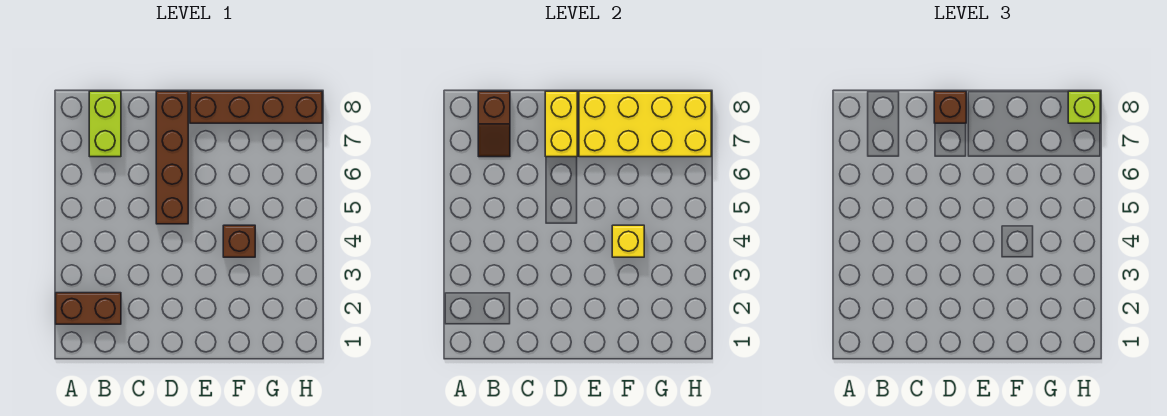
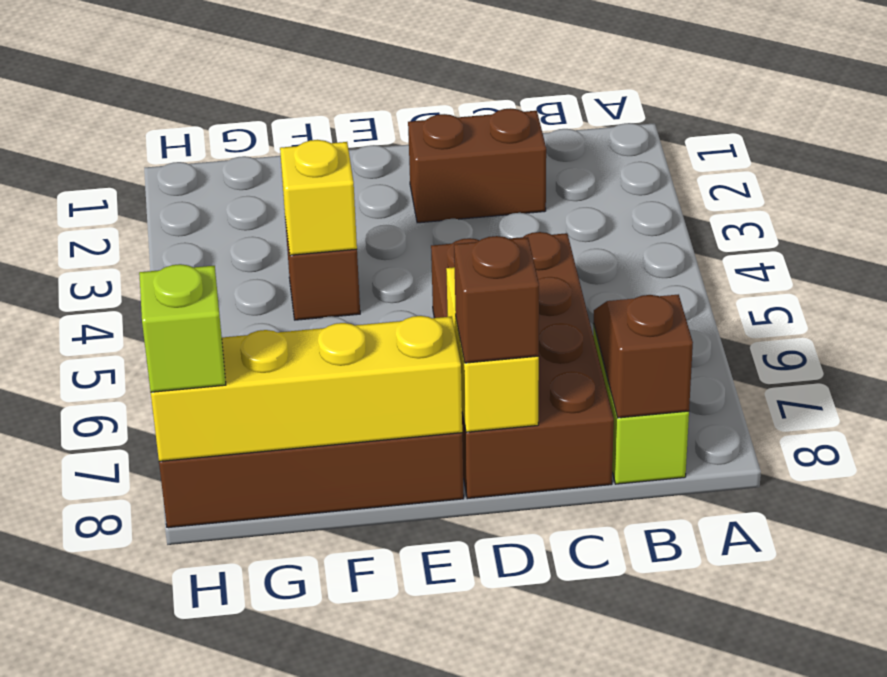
brown 1x2 brick [56,293,121,324] -> brown 1x2 brick moved to [408,108,546,223]
brown 1x4 brick [156,91,188,224] -> brown 2x4 brick [431,232,614,499]
yellow 2x4 brick [579,91,711,157] -> yellow 1x4 brick [151,316,462,461]

